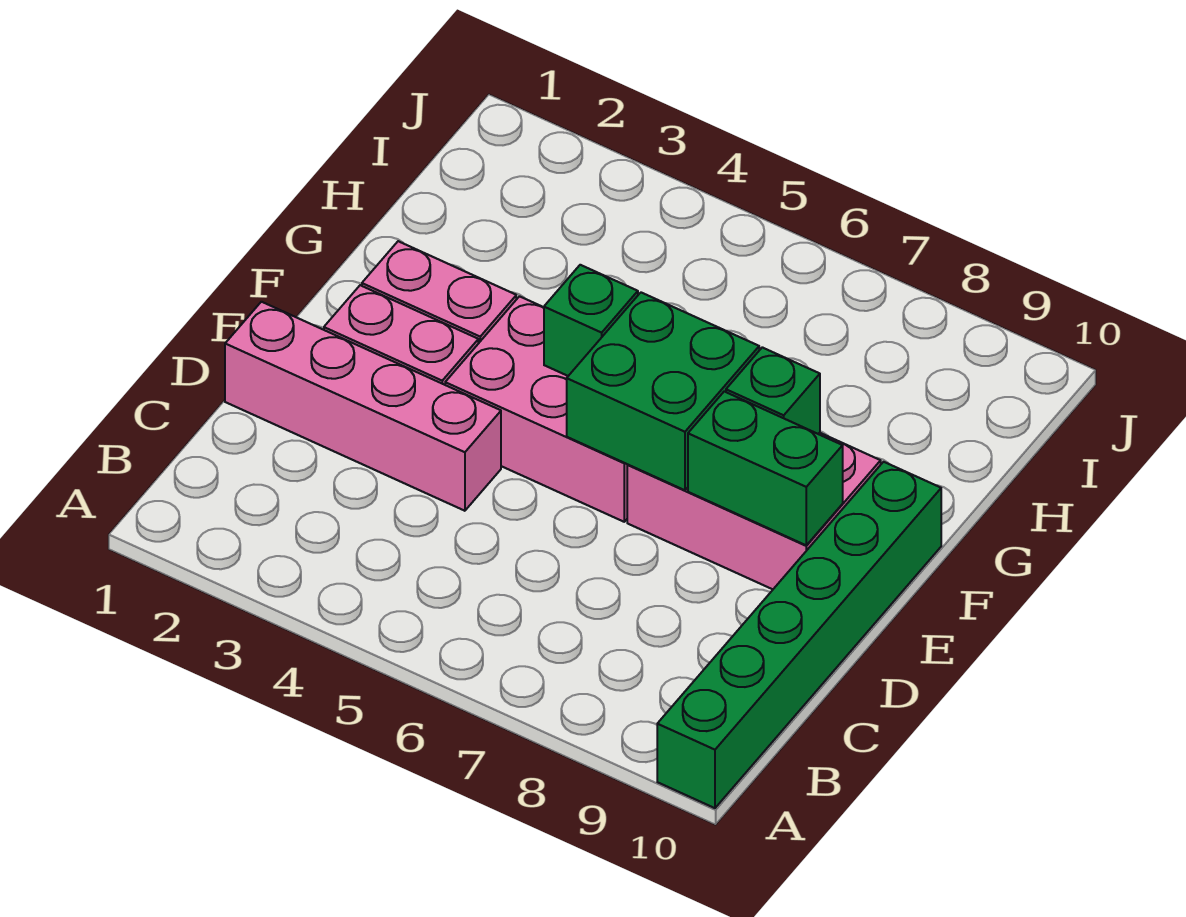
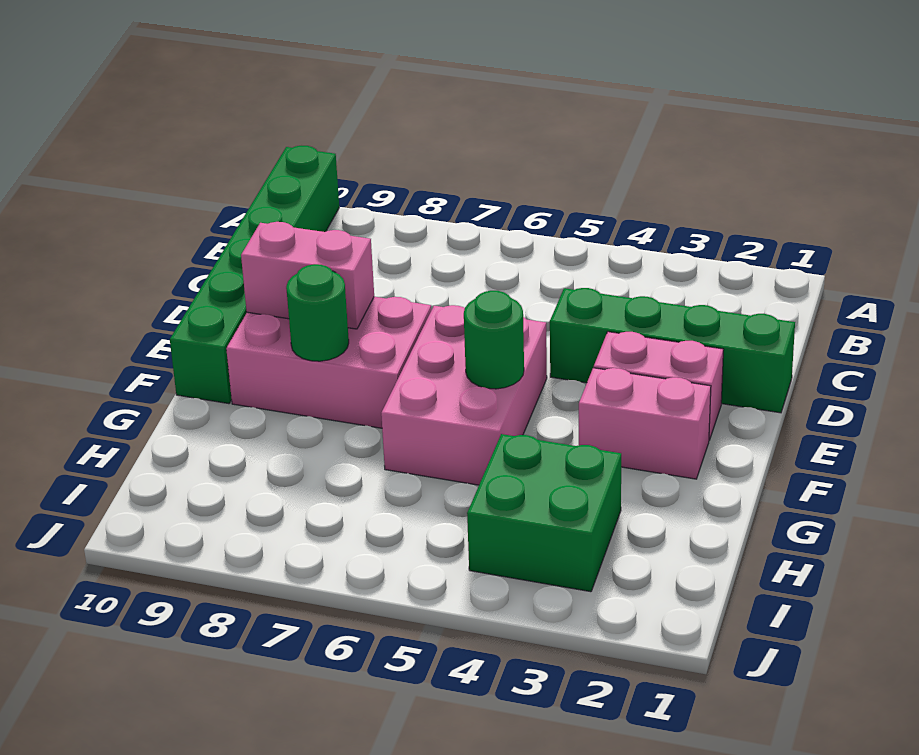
pink 1x4 brick [225,302,501,511] -> green 1x4 brick [550,288,795,413]
pink 2x3 brick [445,296,628,522] -> pink 2x3 brick turned to [381,305,547,485]
green 2x2 brick [567,293,759,490] -> green 2x2 brick moved to [467,434,621,592]
green 1x2 brick [688,392,843,545] -> pink 1x2 brick [241,222,374,329]
green 1x1 brick [544,265,638,376] -> green 1x1 round brick [464,291,524,389]
green 1x1 brick [726,347,820,434] -> green 1x1 round brick [286,264,349,361]

